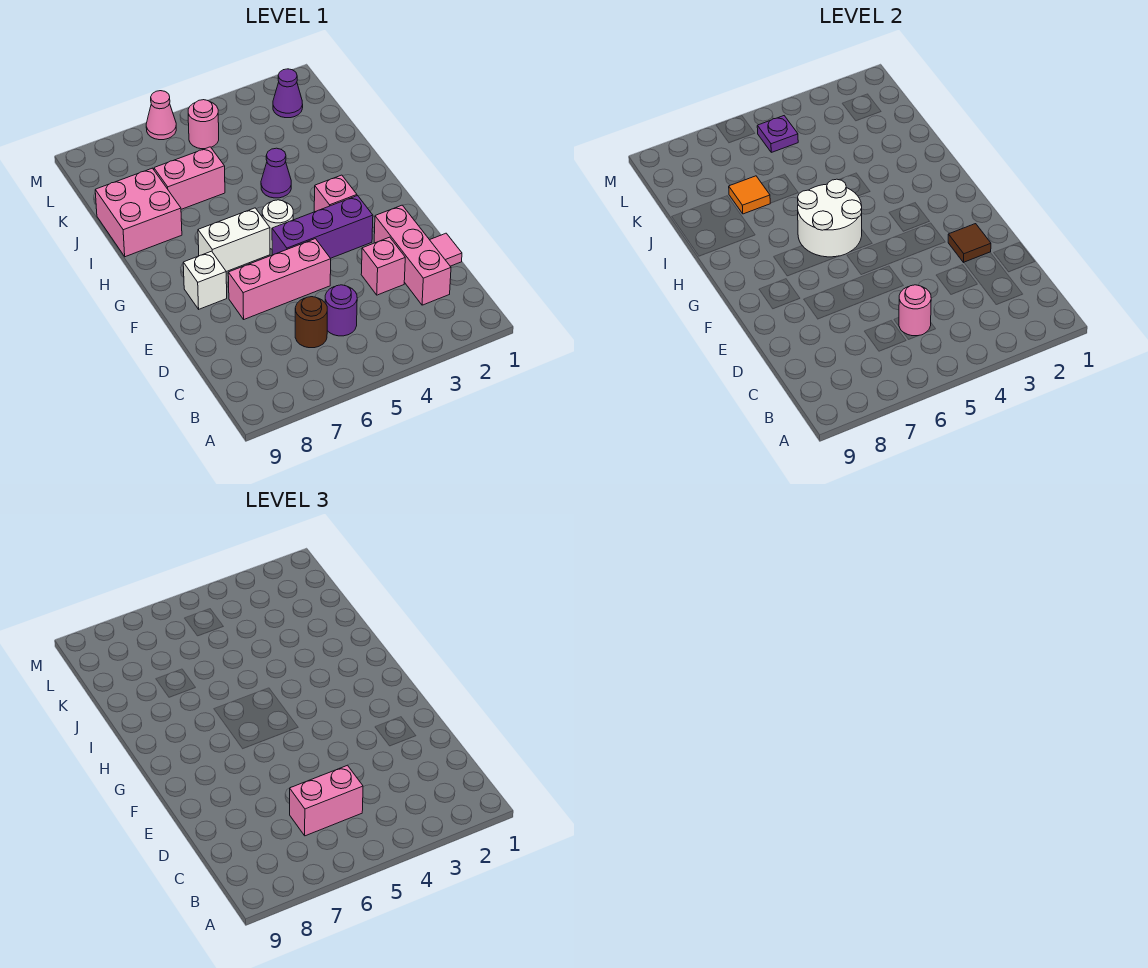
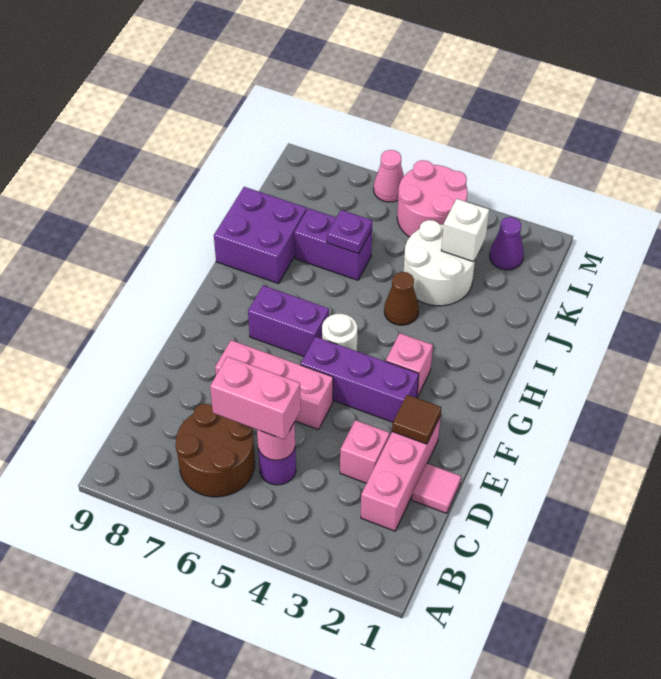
brown 1x1 round brick [295,297,327,348] -> brown 2x2 round brick [175,404,255,497]
white 1x1 brick [183,251,227,309] -> white 1x1 brick moved to [441,199,489,262]
white 2x2 round brick [798,179,862,257] -> white 2x2 round brick moved to [404,220,475,306]
white 1x2 brick [198,208,270,272] -> purple 1x2 brick [248,285,329,356]
purple 1x1 cone [261,148,291,198] -> brown 1x1 cone [384,272,419,325]
pink 2x2 brick [95,168,182,257] -> purple 2x2 brick [214,187,307,284]
pink 1x2 brick [154,147,225,209] -> purple 1x2 brick [294,208,372,280]
orange 1x1 tile [729,176,770,214] -> none
pink 1x1 round brick [188,100,219,149] -> pink 2x2 round brick [397,160,467,237]
purple 1x1 plate [757,116,798,152] -> purple 1x1 plate moved to [327,210,372,254]

